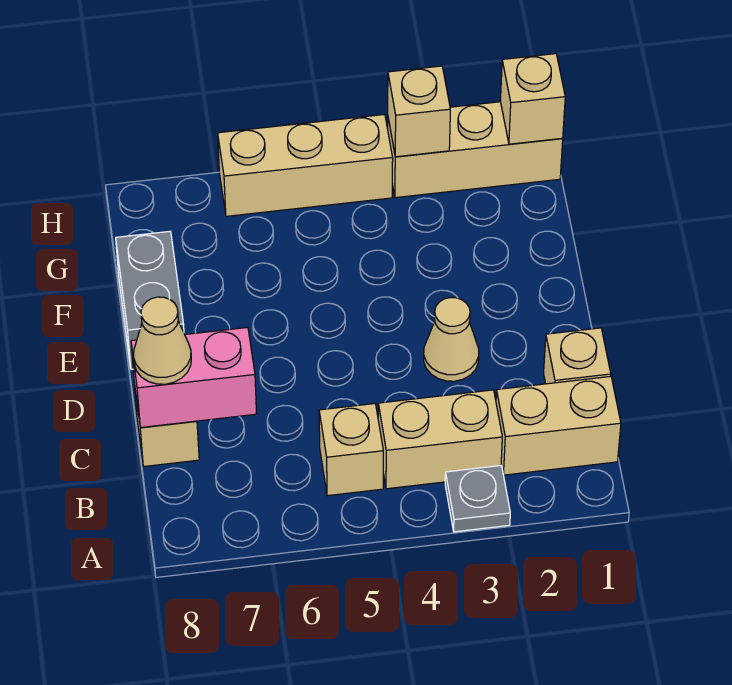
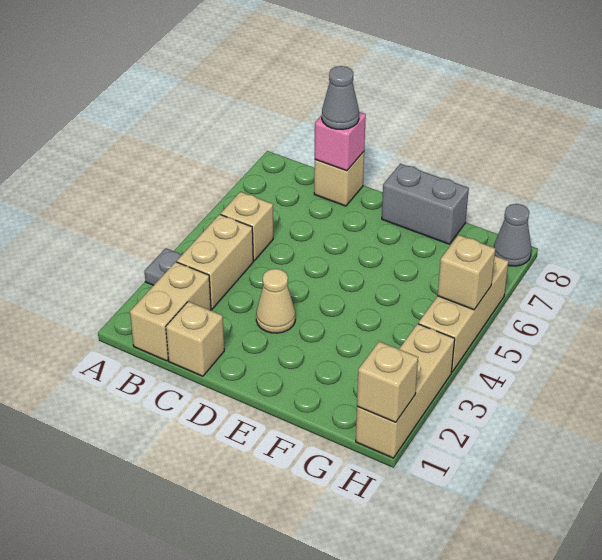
pink 1x2 brick [131,327,257,428] -> pink 1x1 brick [315,112,366,171]
tan 1x1 cone [134,297,191,384] -> grey 1x1 cone [322,66,359,130]
tan 1x1 brick [388,66,450,157] -> tan 1x1 brick moved to [437,235,496,310]
none -> grey 1x1 cone [494,204,531,266]

